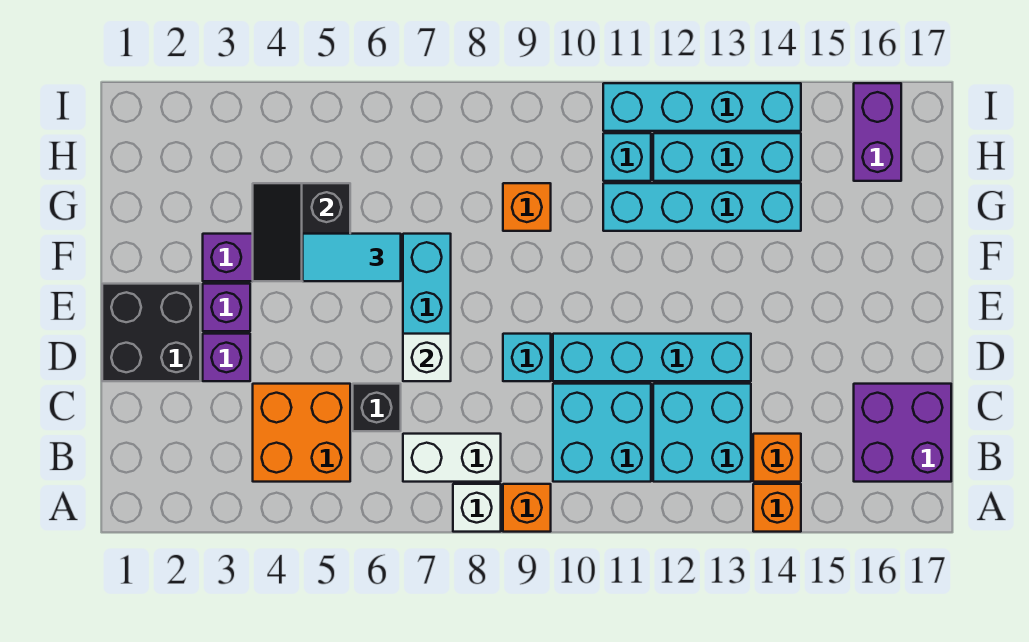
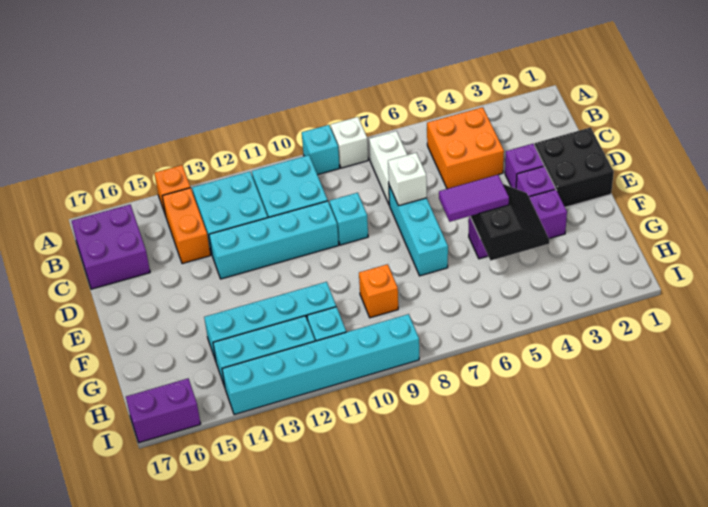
orange 1x1 brick [503,484,551,532] -> cyan 1x1 brick [302,125,340,175]
white 1x2 brick [403,434,501,482] -> white 1x2 brick turned to [369,131,407,205]
orange 1x1 brick [753,434,801,482] -> orange 1x2 brick [162,188,210,264]
black 1x1 brick [353,384,401,431] -> none
cyan 1x2 tile [303,234,401,281] -> purple 1x2 tile [439,175,509,222]
purple 1x2 brick [854,83,901,181] -> purple 1x2 brick turned to [126,379,201,443]
cyan 1x4 brick [603,83,801,131] -> cyan 1x6 brick [222,314,419,415]

